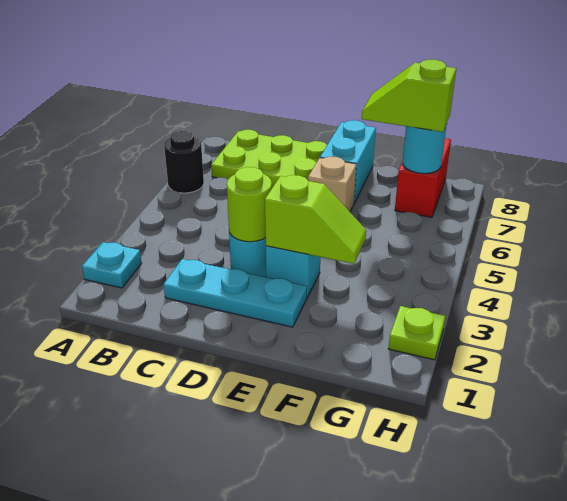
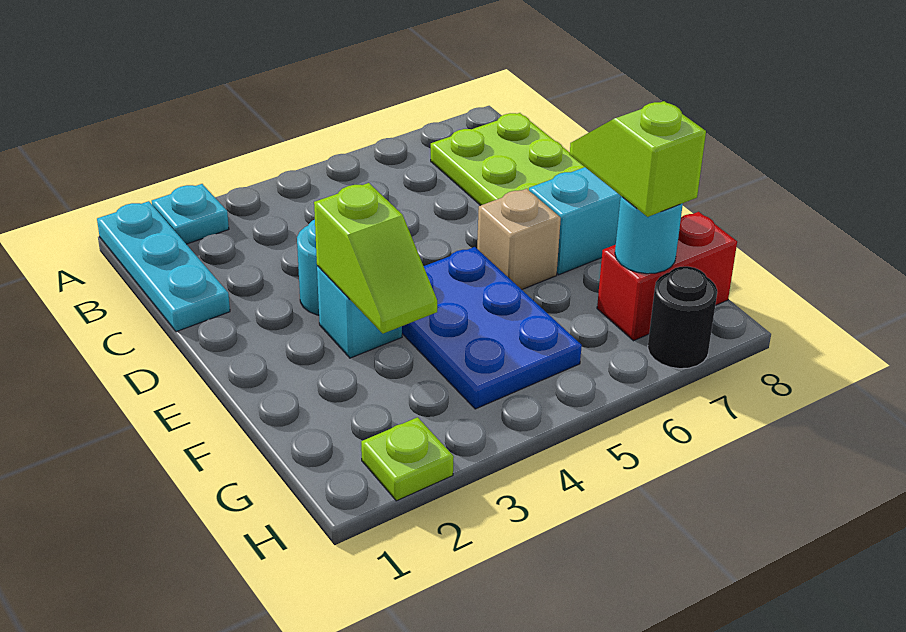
black 1x1 round brick [164,131,204,193] -> black 1x1 round brick moved to [648,266,717,369]
cyan 1x3 plate [163,259,307,327] -> cyan 1x3 plate moved to [97,201,230,332]
lime 1x1 round brick [227,167,272,242] -> none
none -> blue 2x3 plate [402,247,582,409]

